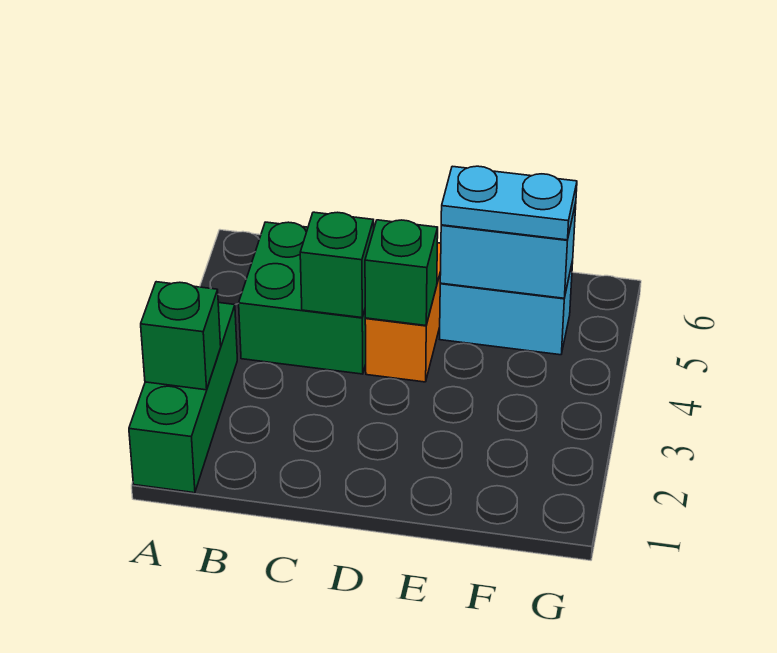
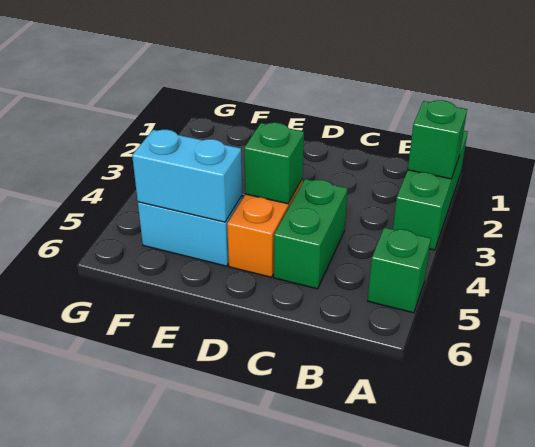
green 2x2 brick [239,222,366,374] -> green 1x2 brick [274,179,348,289]
green 1x1 brick [300,212,374,318] -> green 1x1 brick moved to [368,228,431,313]
cyan 1x2 plate [441,166,577,240] -> none

